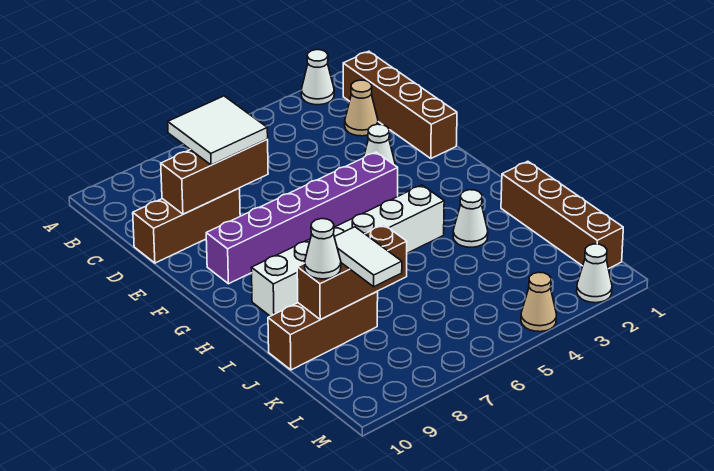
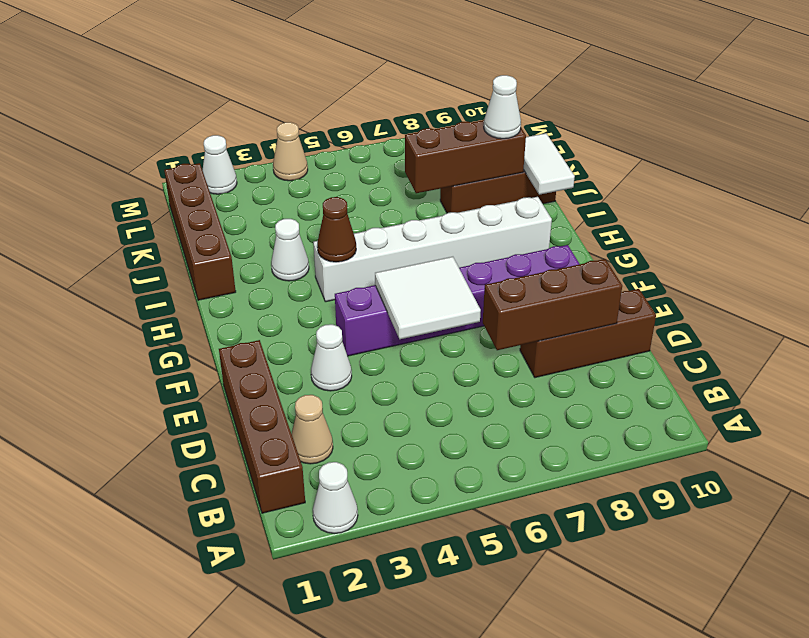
white 2x2 tile [168,96,268,165] -> white 2x2 tile moved to [375,257,481,339]
none -> brown 1x1 cone [317,197,356,262]
white 1x2 tile [334,227,402,287] -> white 1x2 tile moved to [523,133,575,195]

